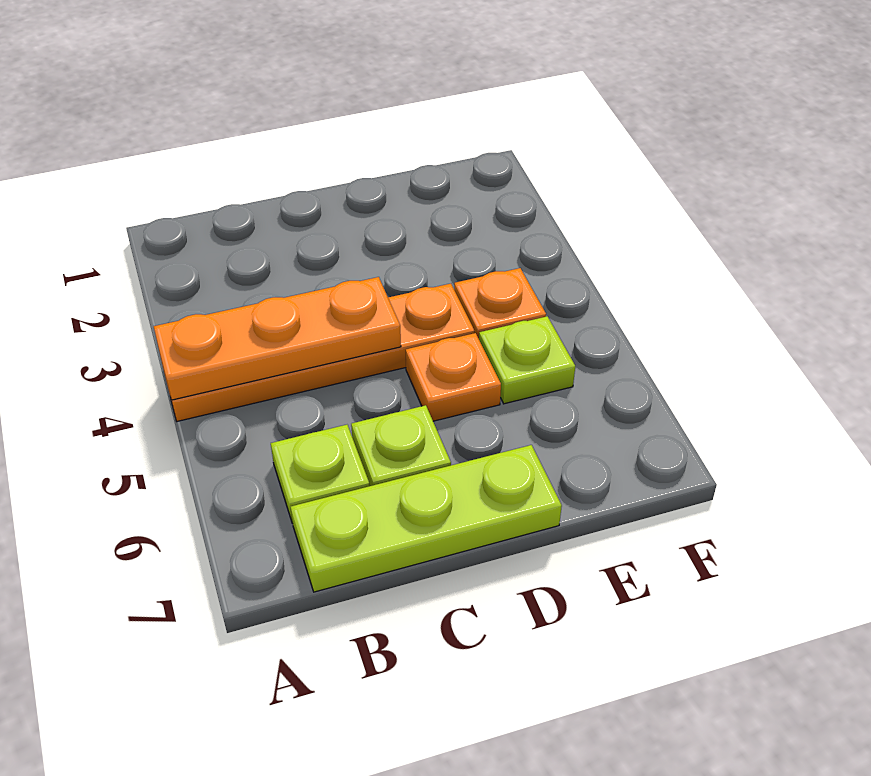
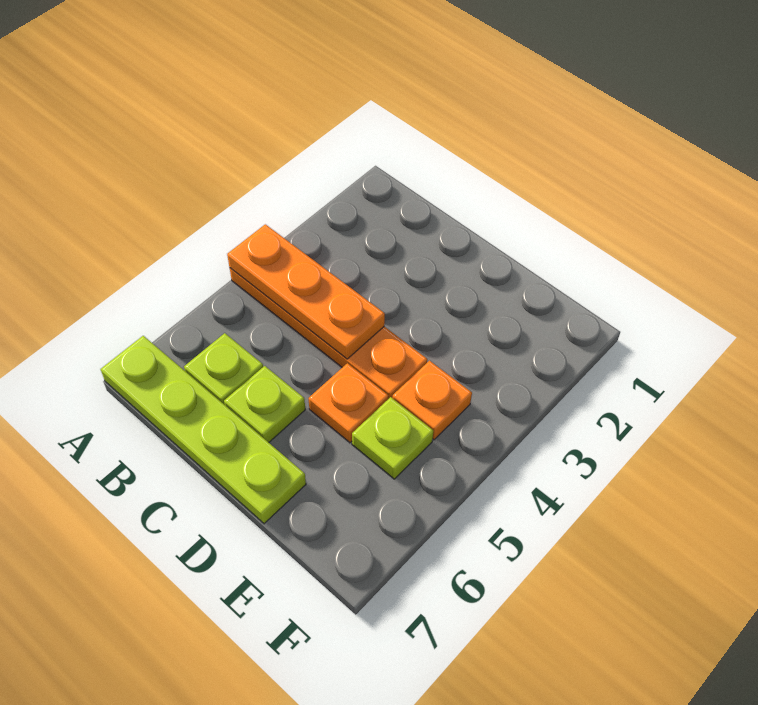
lime 1x3 plate [291,445,562,592] -> lime 1x4 plate [101,336,306,524]

